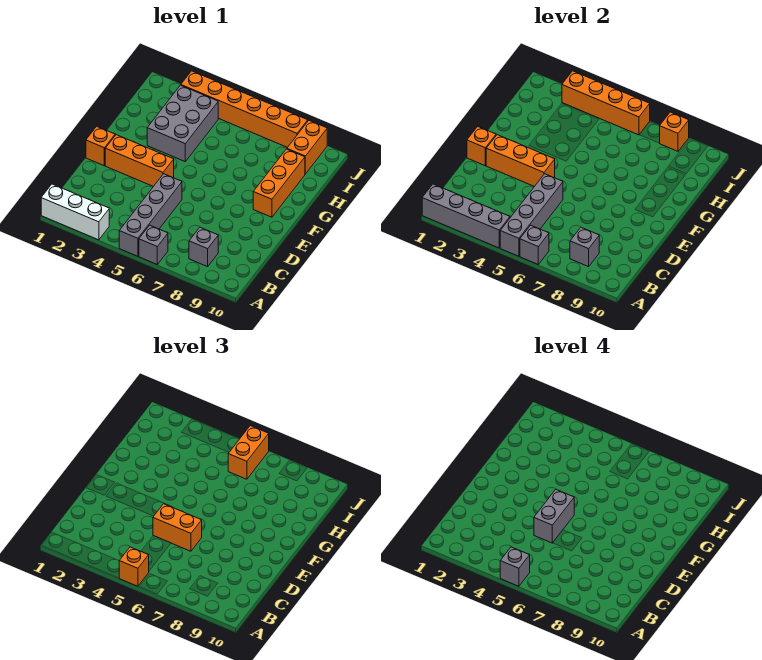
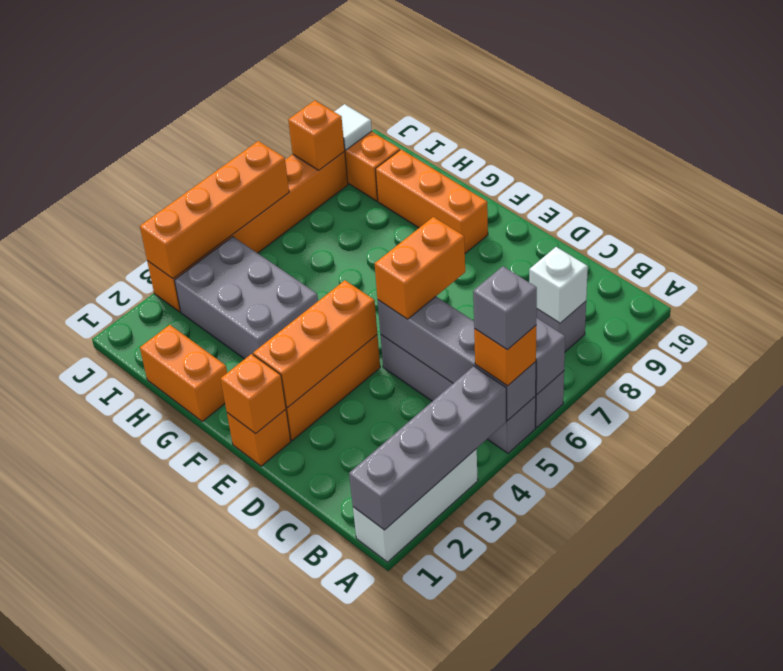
grey 1x1 brick [570,227,599,267] -> white 1x1 brick [529,247,588,323]
grey 1x2 brick [534,490,574,543] -> none
orange 1x2 brick [228,426,269,479] -> orange 1x2 brick moved to [140,325,227,422]
none -> white 1x1 tile [334,104,372,150]

